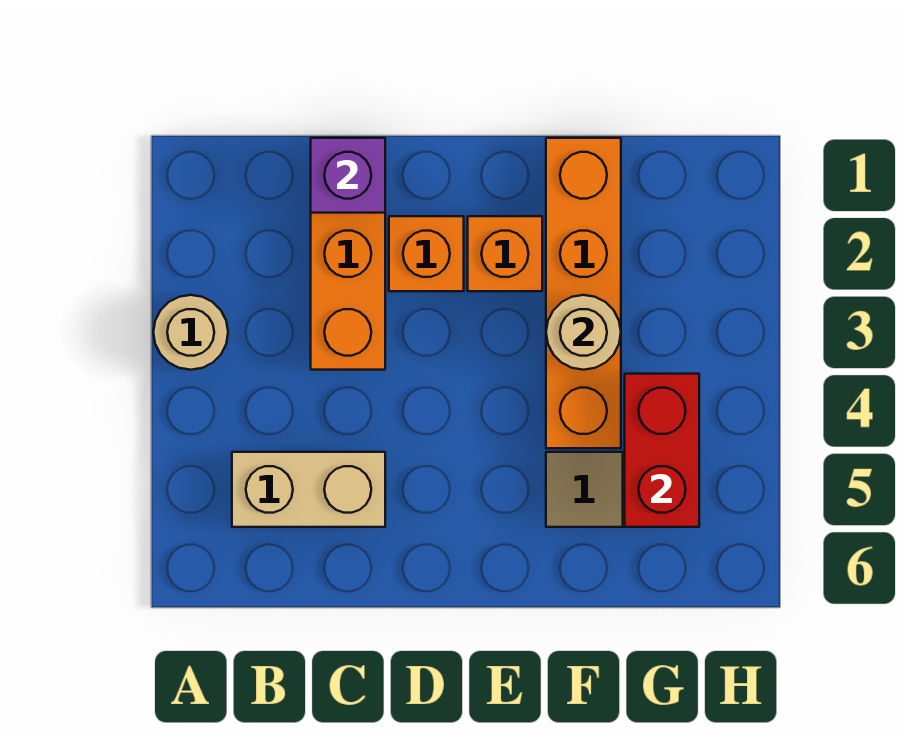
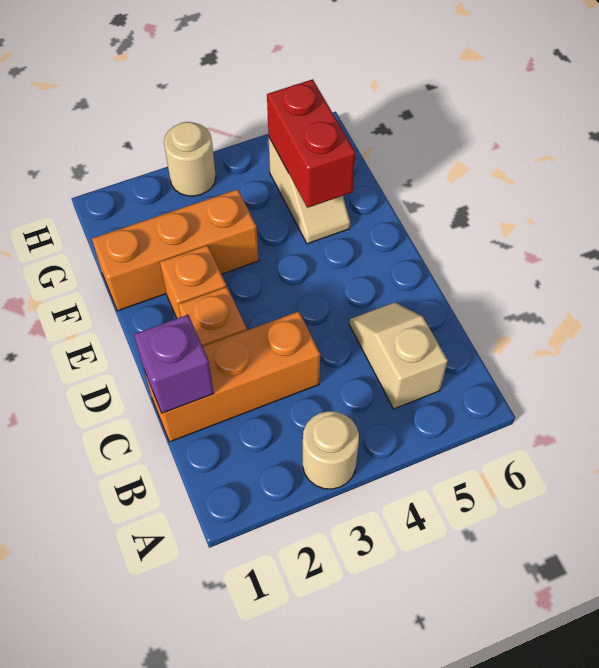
tan 1x2 brick [232,452,385,527] -> tan 1x2 slope [349,302,448,409]
orange 1x4 brick [546,138,621,448] -> orange 1x3 brick [92,189,259,311]
tan 1x1 round brick [546,295,621,370] -> tan 1x1 round brick moved to [164,122,216,196]
red 1x2 brick [625,374,699,527] -> red 1x2 brick turned to [267,79,355,208]

